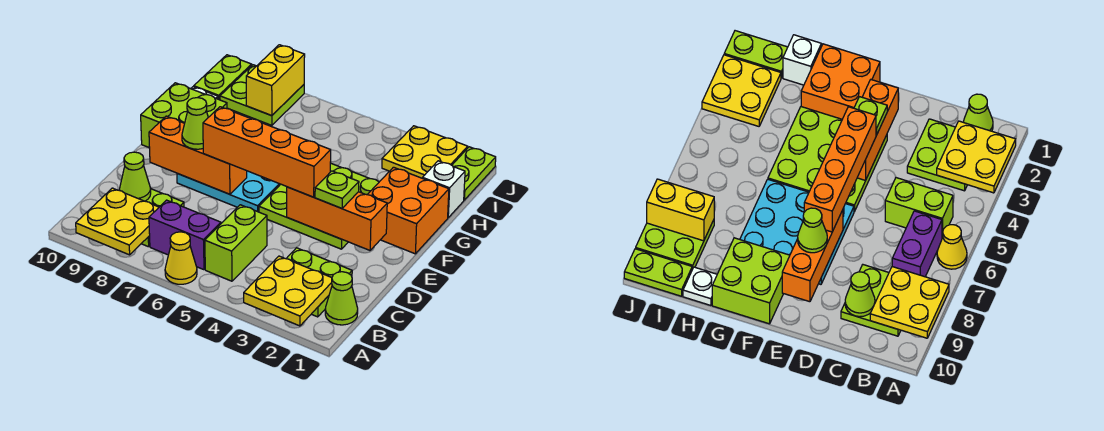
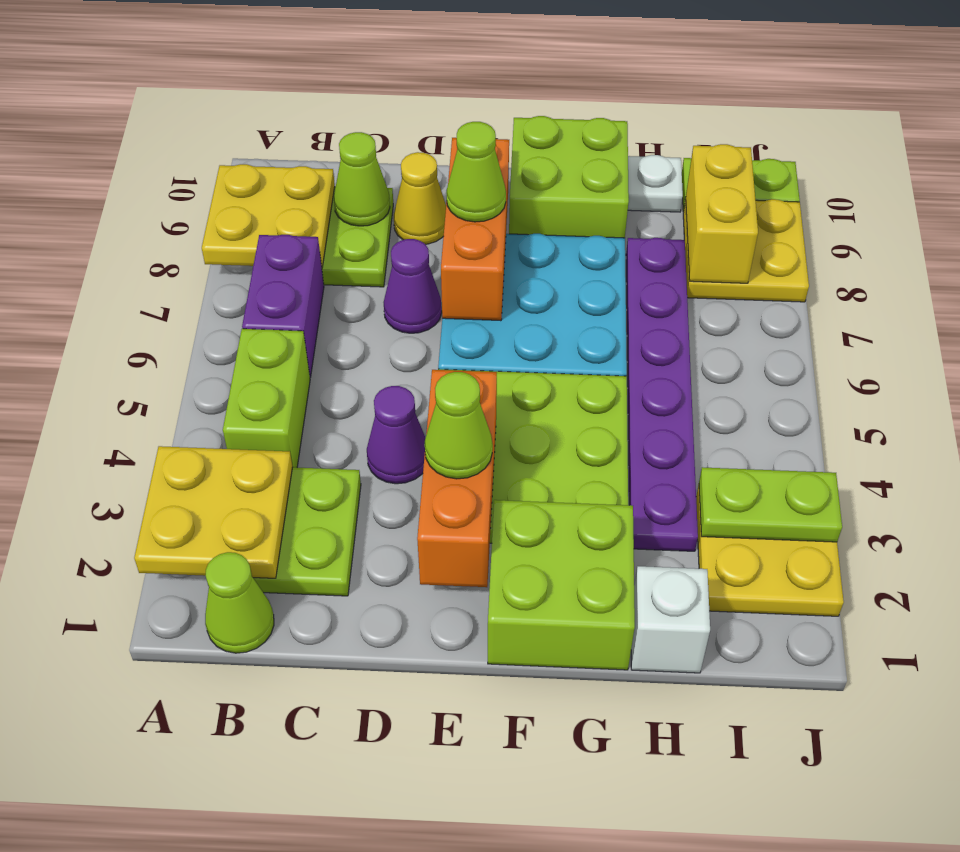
yellow 1x1 cone [165,232,197,284] -> yellow 1x1 cone moved to [394,152,446,244]
lime 1x2 brick [205,205,267,281] -> lime 1x2 brick turned to [223,329,310,468]
none -> purple 1x1 cone [367,386,426,484]
none -> purple 1x1 cone [384,239,442,333]
lime 1x1 plate [315,171,359,208] -> lime 1x1 cone [425,372,493,479]
orange 1x4 brick [203,107,331,197] -> none
orange 2x2 brick [367,167,449,254] -> lime 2x2 brick [488,500,635,670]
none -> purple 1x6 plate [626,238,698,551]
lime 1x2 plate [452,147,496,200] -> lime 1x2 plate moved to [699,467,842,542]
lime 2x2 plate [220,65,304,125] -> yellow 2x2 plate [683,199,809,302]
yellow 1x2 brick [246,45,305,116] -> yellow 1x2 brick turned to [686,144,758,283]

